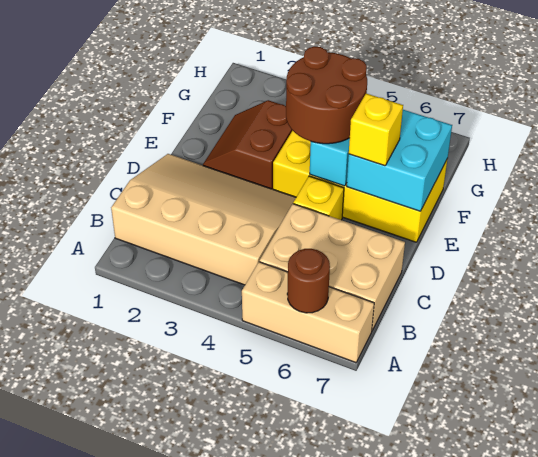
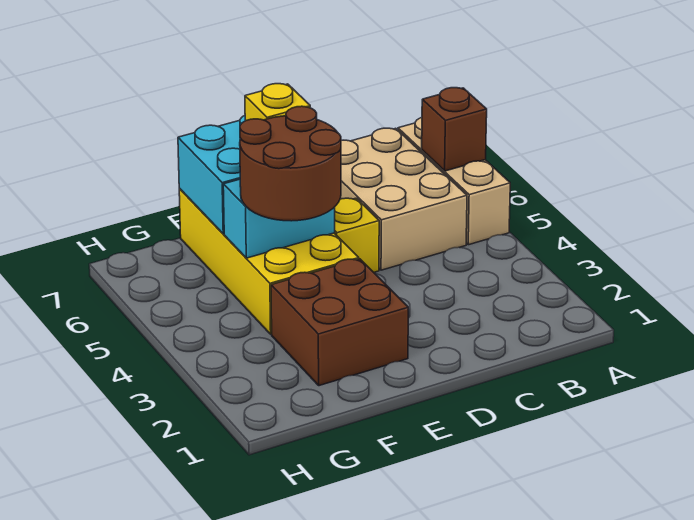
brown 1x1 round brick [287,249,330,313] -> brown 1x1 brick [422,88,487,171]
tan 3x4 slope [111,154,296,285] -> none
brown 2x2 slope [203,100,293,189] -> brown 2x2 brick [271,259,408,386]

